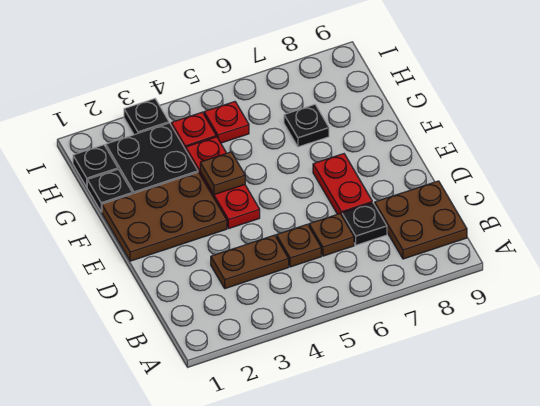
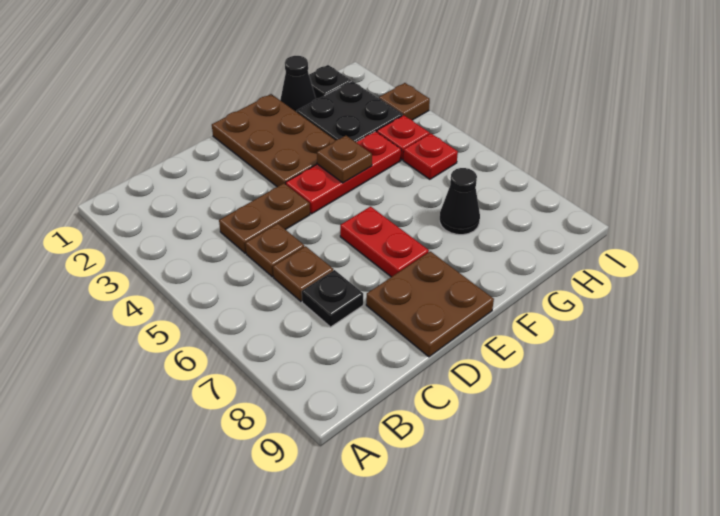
brown 2x2 plate [375,181,467,259] -> brown 2x2 plate moved to [366,251,494,357]
brown 1x2 plate [211,235,289,289] -> brown 1x2 plate turned to [219,183,310,253]
red 1x2 plate [313,154,372,215] -> red 1x2 plate turned to [340,207,429,277]
black 1x1 plate [87,169,132,212] -> black 1x1 cone [280,56,316,112]
black 1x1 plate [284,104,329,147] -> black 1x1 cone [440,168,480,235]
black 1x1 plate [124,99,169,135] -> brown 1x1 plate [379,83,430,120]

